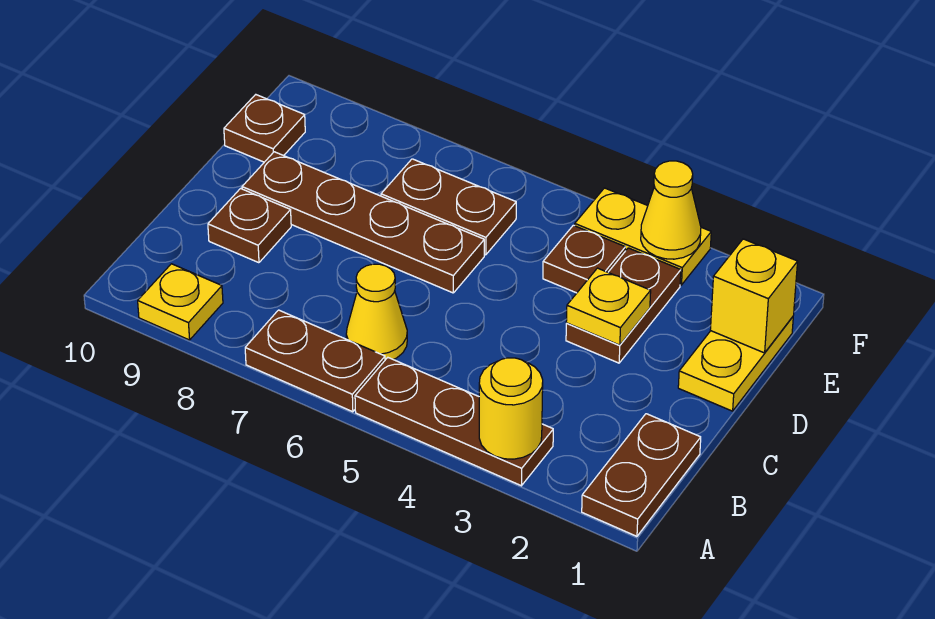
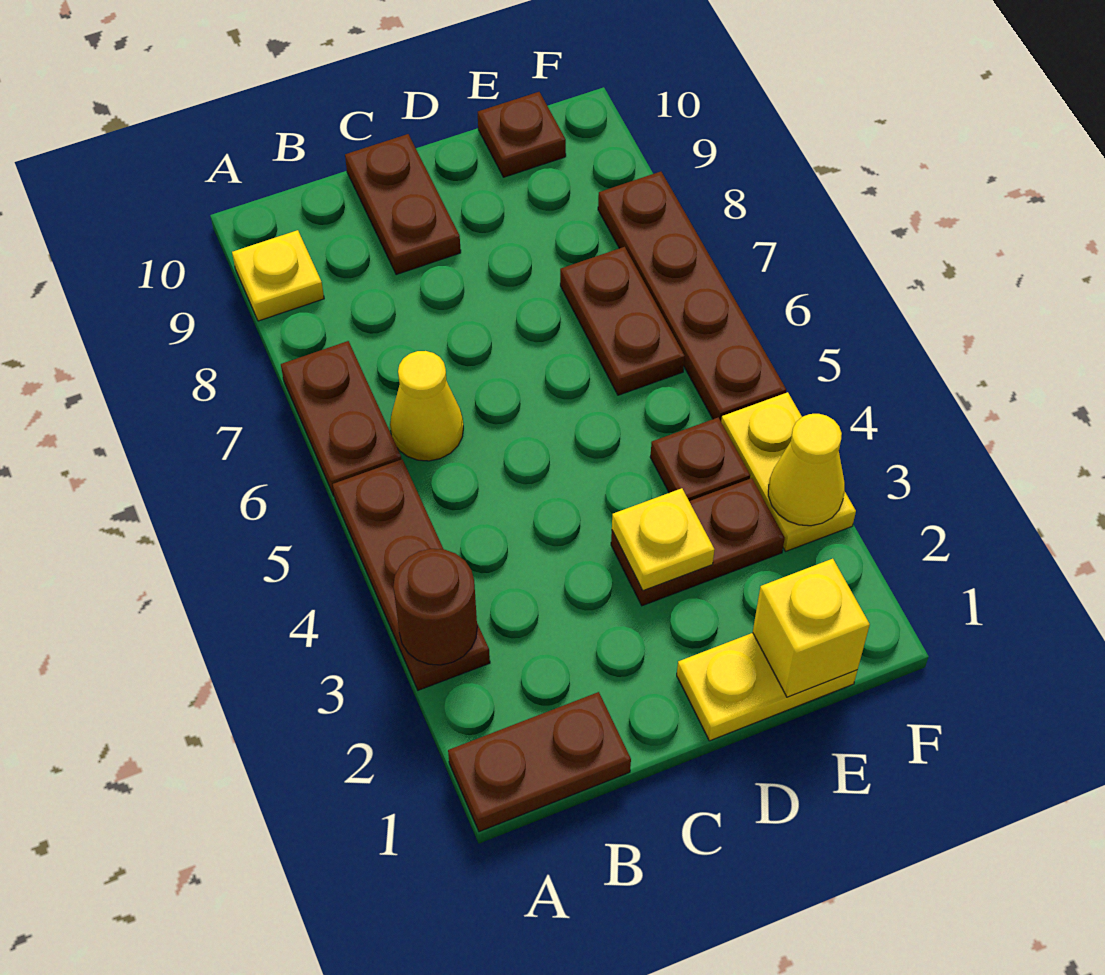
yellow 1x1 round brick [479,358,543,459] -> brown 1x1 round brick [393,549,477,665]
brown 1x1 plate [208,189,291,263] -> brown 1x2 plate [345,134,461,275]
brown 1x4 plate [242,152,484,293] -> brown 1x4 plate moved to [598,172,786,421]

